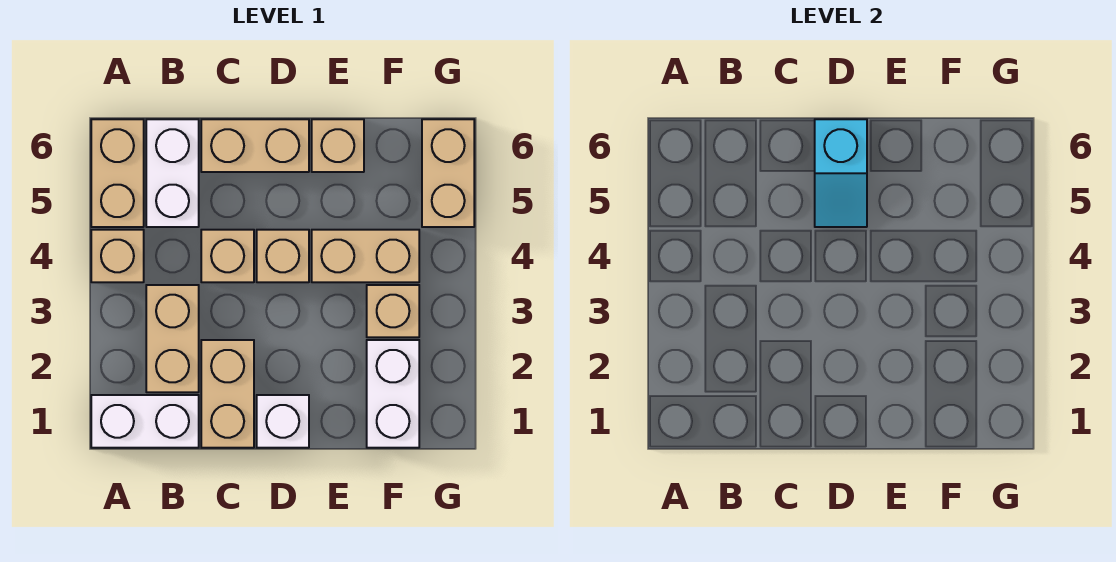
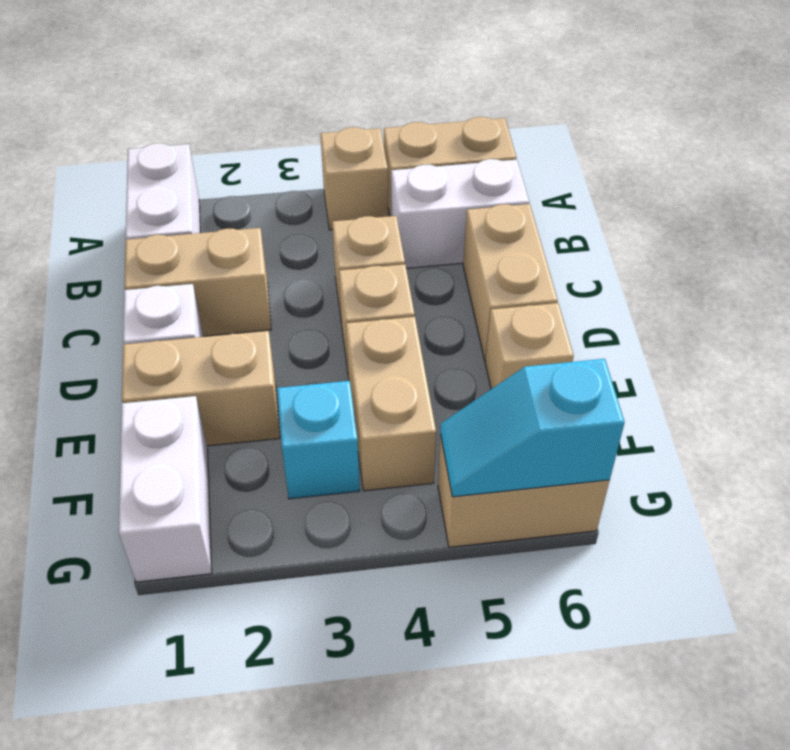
tan 1x2 brick [146,285,199,392] -> tan 1x2 brick moved to [122,331,280,446]
cyan 1x2 slope [815,119,867,227] -> cyan 1x2 slope moved to [441,359,625,497]
white 1x2 brick [367,340,419,448] -> white 1x2 brick turned to [119,396,212,582]
tan 1x1 brick [367,285,419,337] -> cyan 1x1 brick [277,381,360,499]

